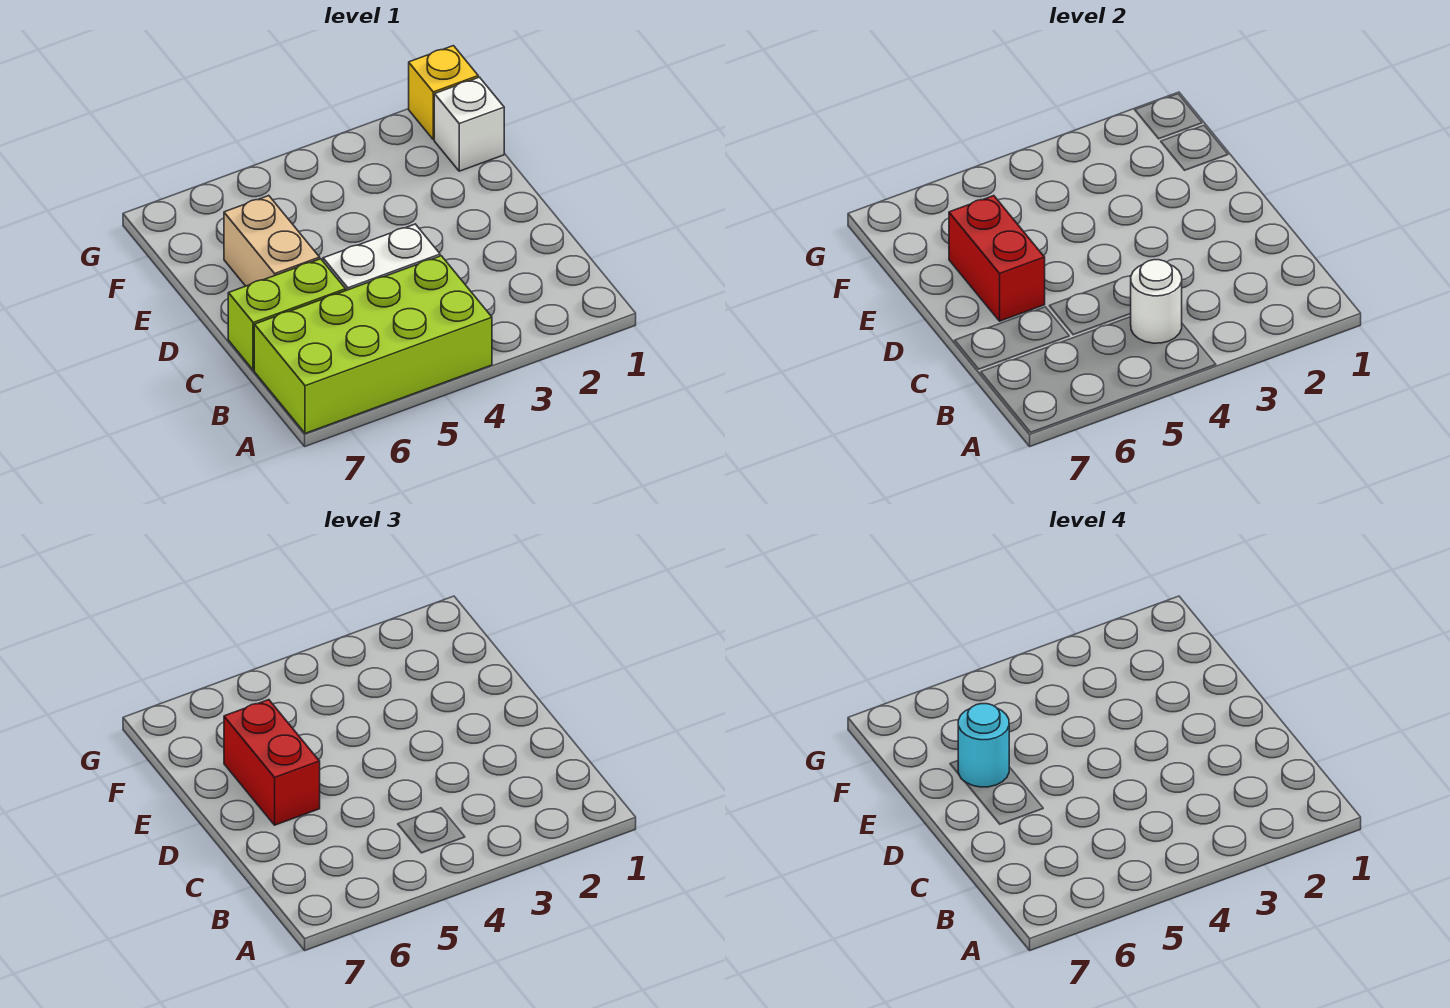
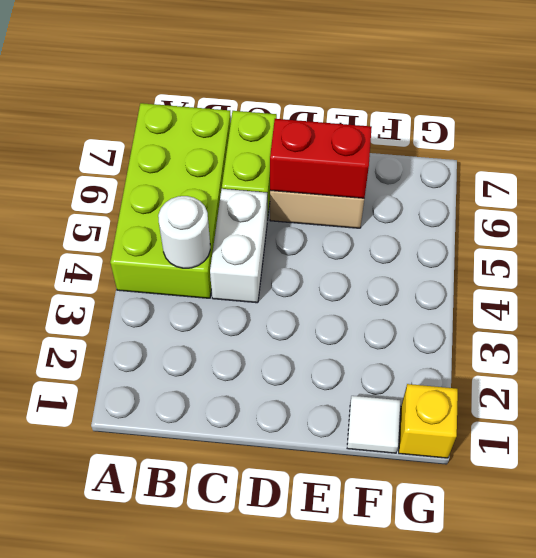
red 1x2 brick [224,700,320,825] -> none
cyan 1x1 round brick [958,704,1009,787] -> none
white 1x1 brick [434,77,504,171] -> white 1x1 tile [347,396,400,453]

